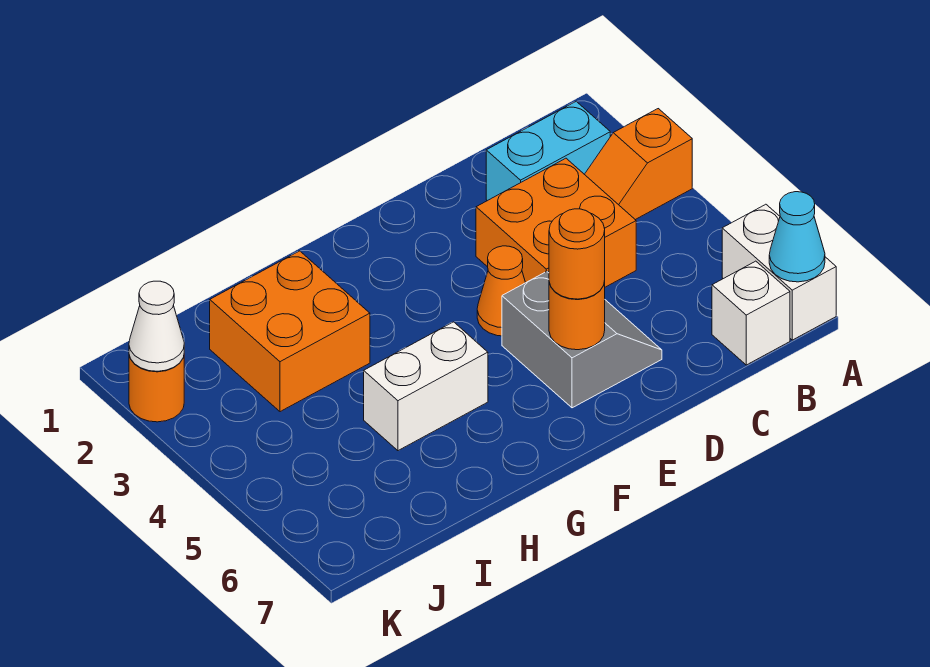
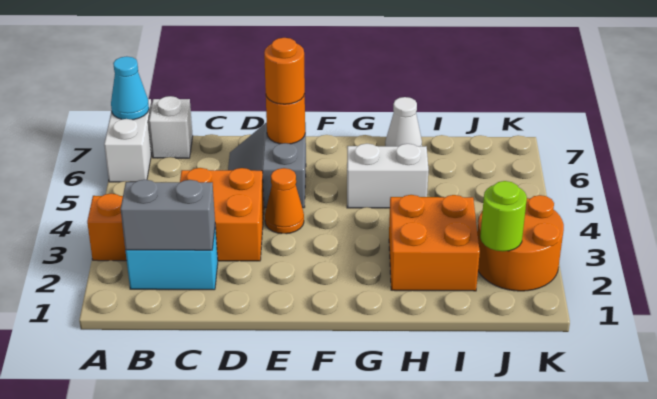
none -> grey 1x2 brick [121,180,215,250]
none -> lime 1x1 round brick [480,181,527,251]
orange 1x1 round brick [129,355,184,422] -> orange 2x2 round brick [477,195,564,291]
white 1x1 cone [129,281,184,371] -> white 1x1 cone moved to [385,97,422,146]

